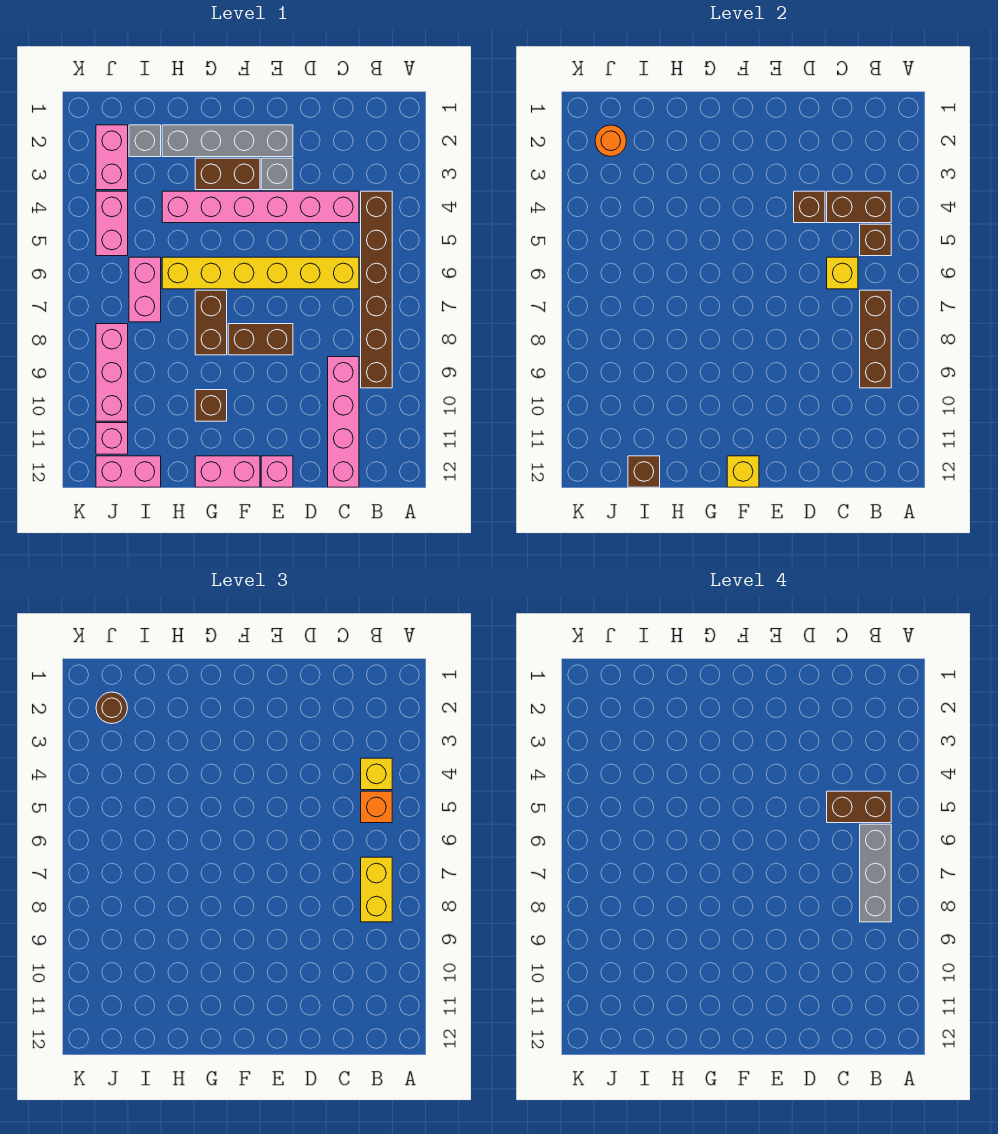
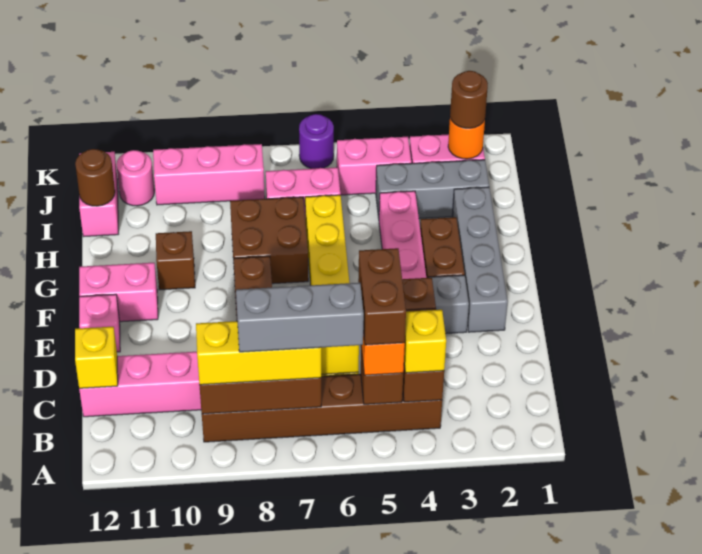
yellow 1x2 brick [361,857,392,922] -> yellow 1x3 brick [196,321,322,385]
pink 1x2 brick [195,456,260,487] -> pink 1x2 brick turned to [79,263,158,322]
yellow 1x1 brick [727,456,759,487] -> yellow 1x1 brick moved to [75,327,118,389]
brown 1x2 brick [195,290,227,355] -> brown 2x2 brick [230,197,308,284]
grey 1x1 brick [129,125,161,157] -> grey 1x3 brick [376,160,489,219]
brown 1x1 brick [628,456,660,487] -> brown 1x1 round brick [75,149,115,206]
pink 1x1 brick [96,423,128,454] -> pink 1x1 round brick [117,150,154,206]
none -> purple 1x1 round brick [299,114,334,169]

